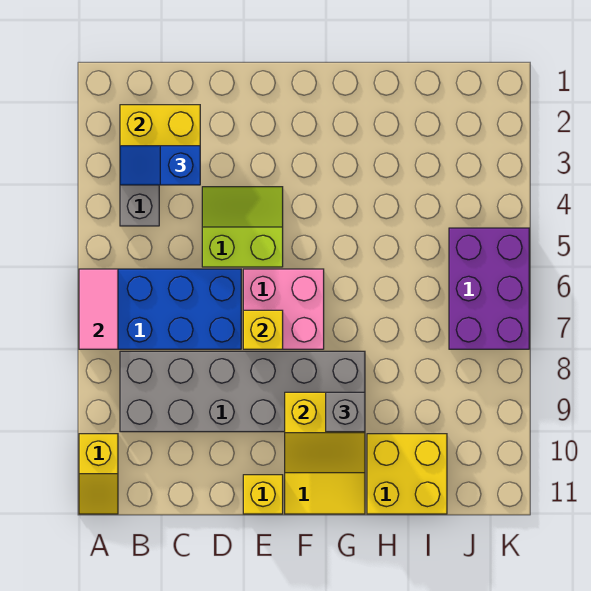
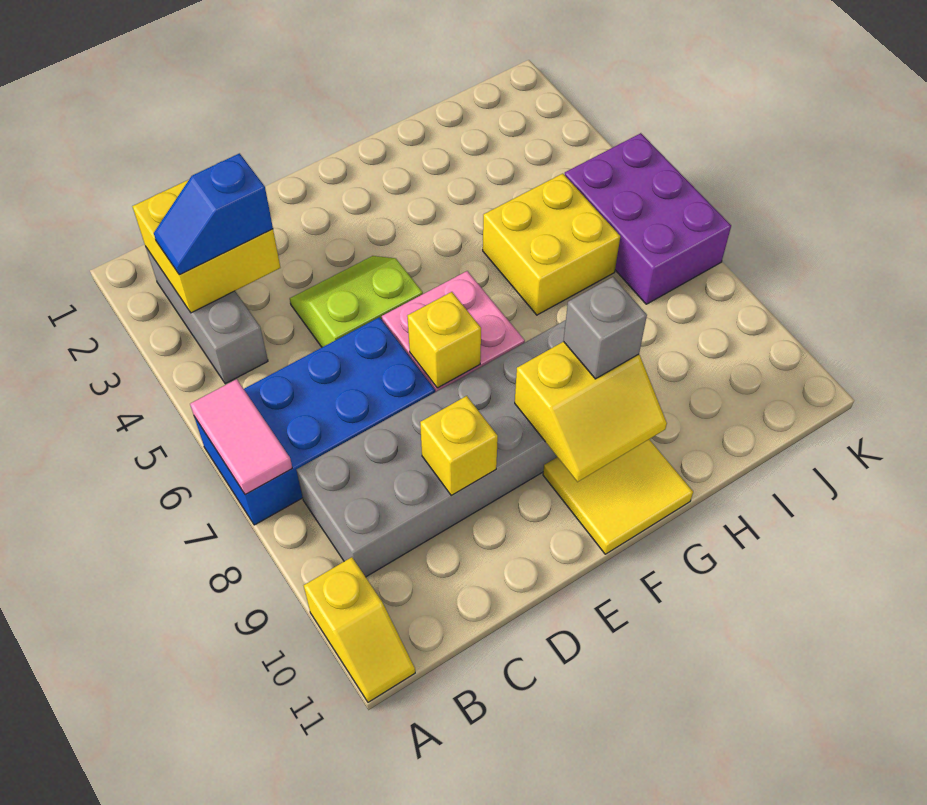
yellow 1x1 brick [243,475,283,514] -> yellow 1x1 brick moved to [420,396,498,496]
yellow 2x2 brick [367,434,447,514] -> yellow 2x2 brick moved to [483,174,620,315]

